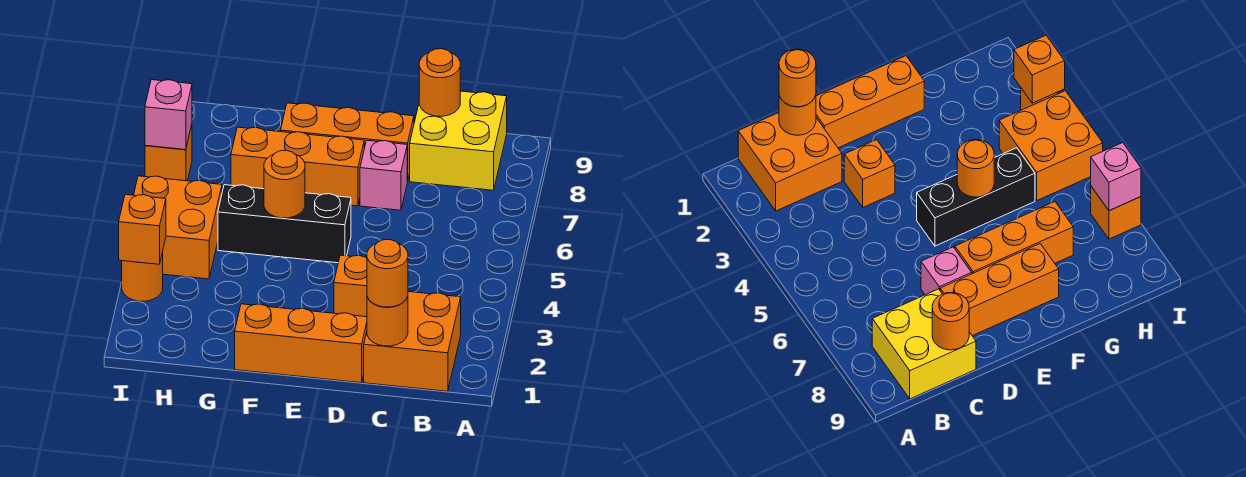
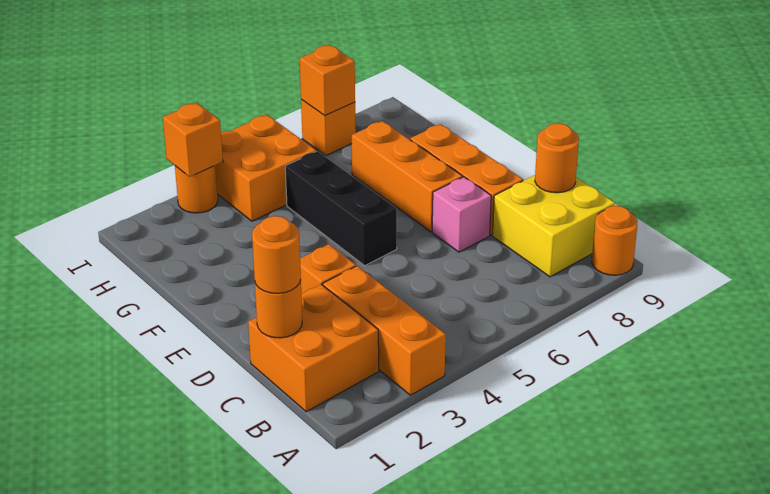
orange 1x3 brick [235,304,367,383] -> orange 1x3 brick moved to [323,266,446,395]
orange 1x1 round brick [264,150,305,218] -> orange 1x1 round brick moved to [592,206,637,275]
pink 1x1 brick [145,80,192,150] -> orange 1x1 brick [300,45,355,116]

